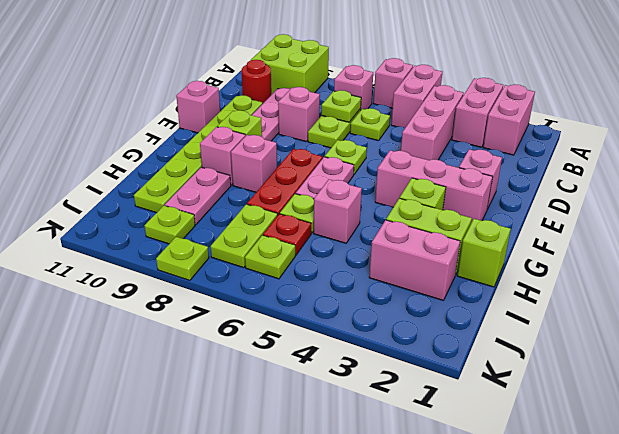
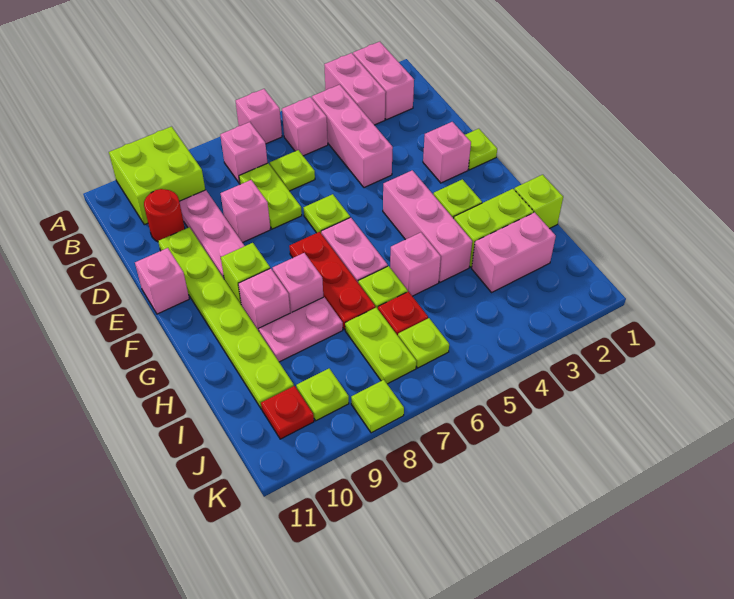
pink 1x2 brick [391,65,442,128] -> pink 1x1 brick [282,97,328,156]
lime 1x1 plate [321,90,361,122] -> lime 1x1 plate moved to [465,129,497,170]
pink 1x3 brick [375,150,493,223] -> pink 1x3 brick turned to [383,170,472,282]
pink 1x2 plate [165,167,231,225] -> pink 1x2 plate turned to [259,297,343,362]
none -> red 1x1 plate [261,386,314,439]

